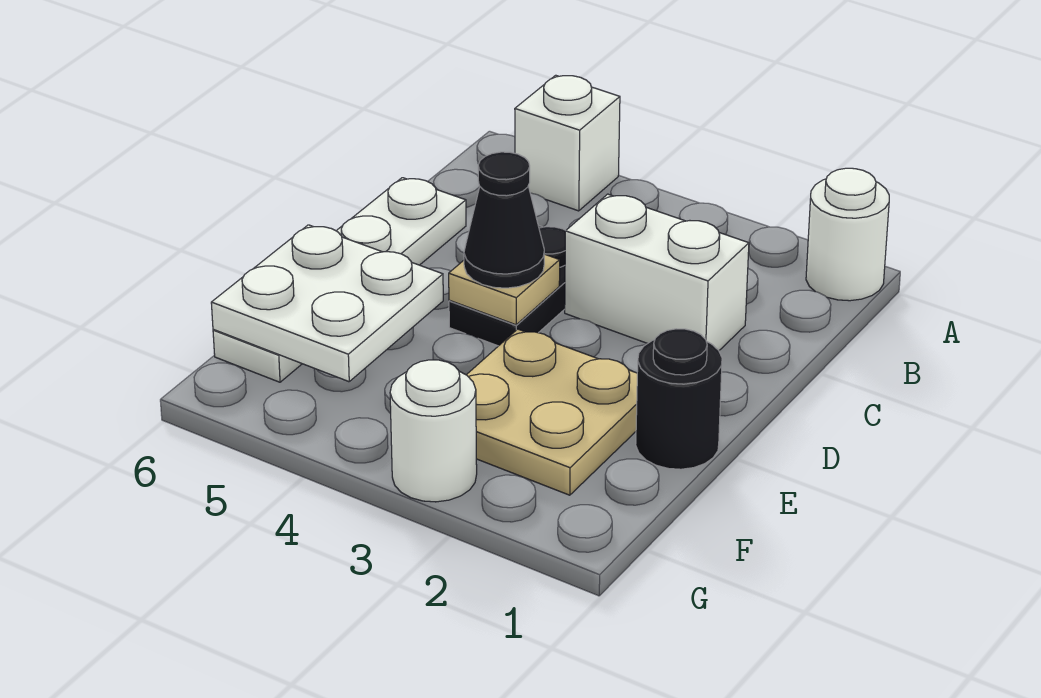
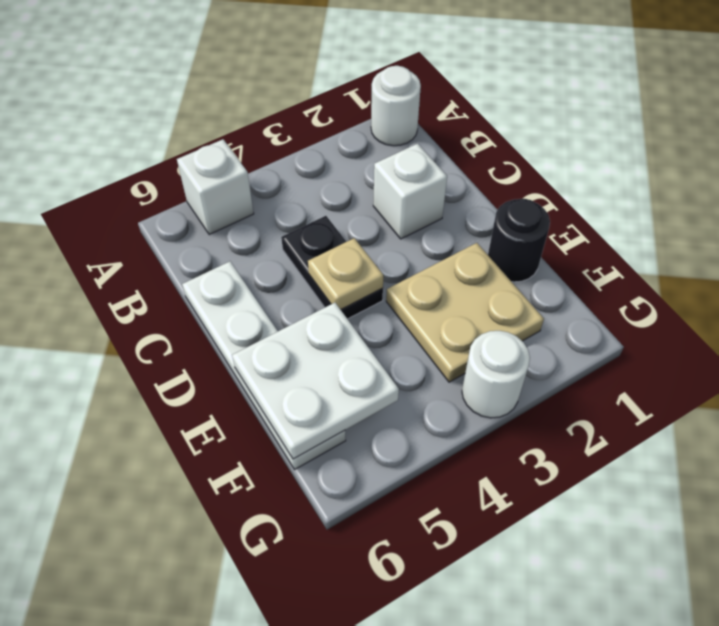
white 1x2 brick [565,194,749,350] -> white 1x1 brick [373,144,447,239]
black 1x1 cone [464,152,544,288] -> none

